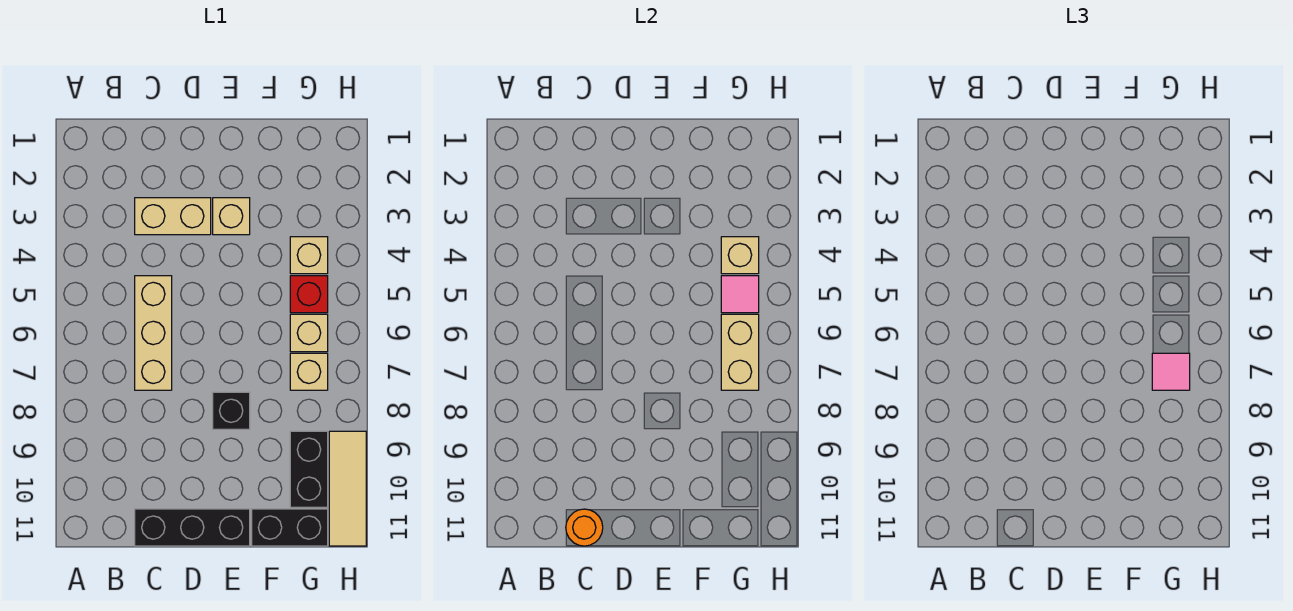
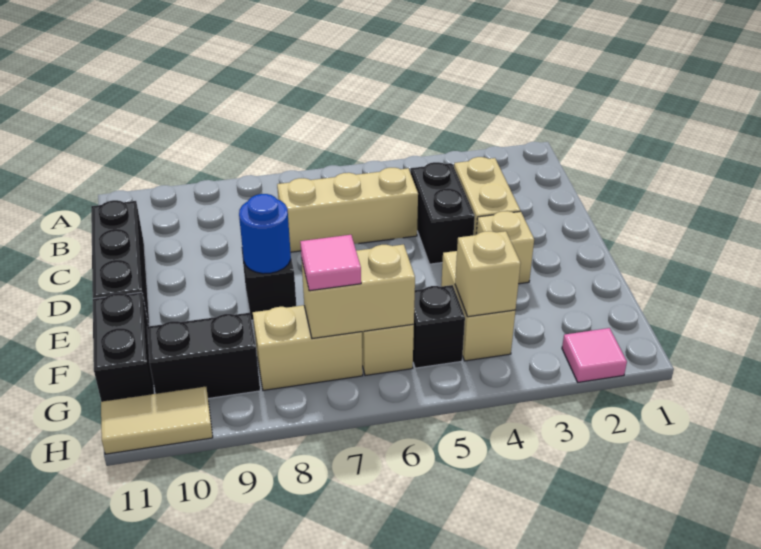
none -> black 1x2 brick [411,162,475,264]
orange 1x1 round brick [566,509,603,546] -> none
none -> blue 1x1 round brick [239,194,291,274]
tan 1x1 brick [290,237,328,274] -> tan 1x2 brick [441,251,515,361]
red 1x1 brick [290,276,328,313] -> black 1x1 brick [413,285,465,368]
pink 1x1 tile [721,276,759,313] -> pink 1x1 tile moved to [562,328,627,382]
tan 1x1 brick [290,353,328,390] -> tan 1x2 brick [253,305,363,390]
tan 1x3 tile [329,431,366,546] -> tan 1x2 tile [101,386,213,454]

